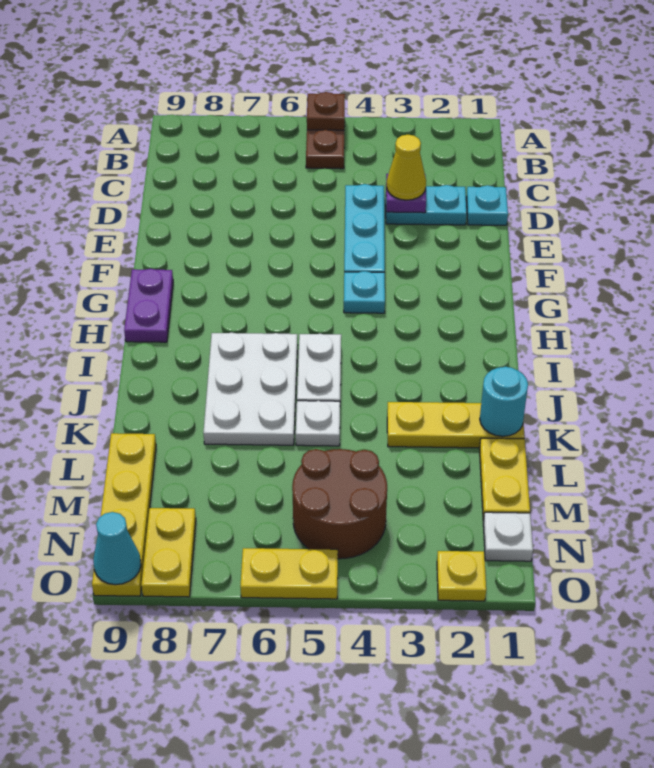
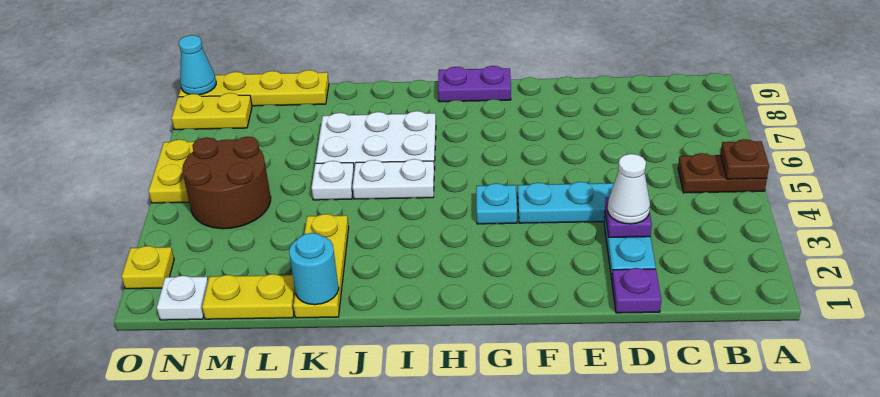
cyan 1x1 plate [466,185,508,225] -> purple 1x1 plate [612,268,661,313]
yellow 1x1 cone [387,135,426,200] -> white 1x1 cone [608,154,650,224]

